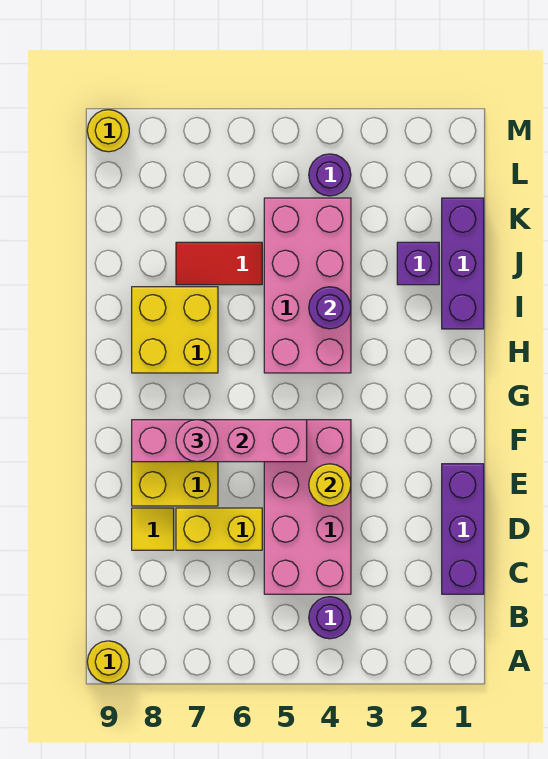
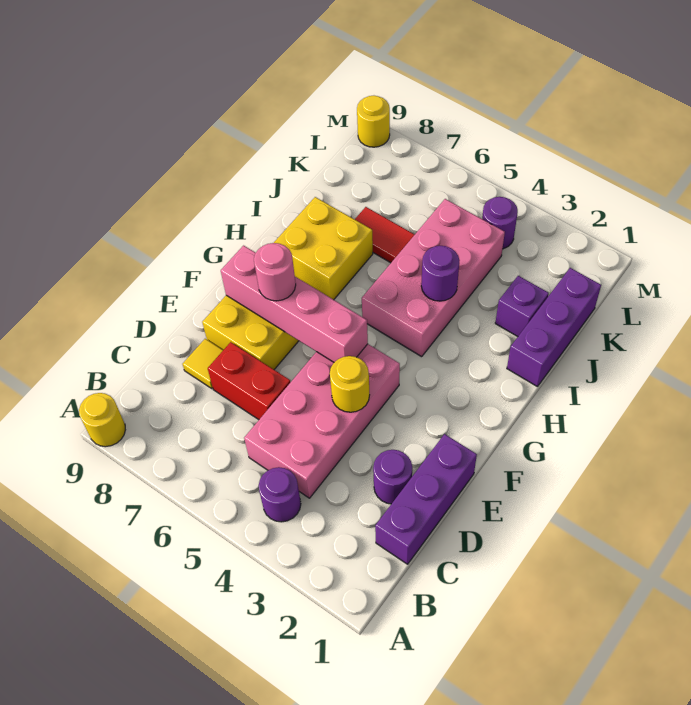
none -> purple 1x1 round brick [373,450,412,504]
yellow 1x2 brick [176,508,262,550] -> red 1x2 brick [208,342,290,420]

